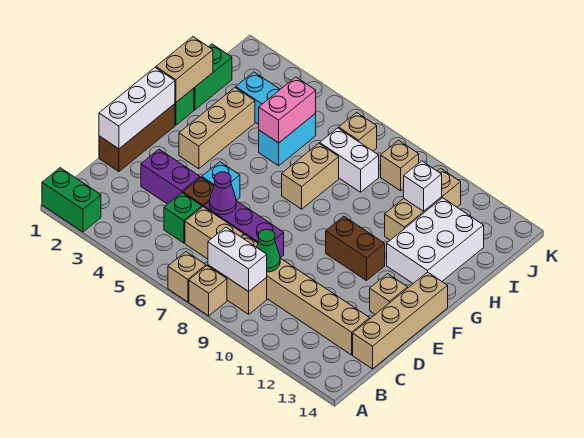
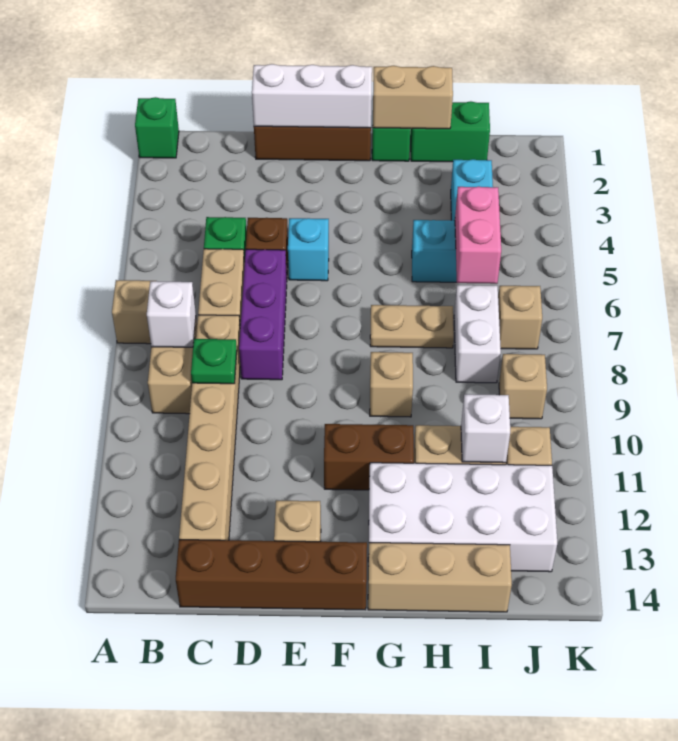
green 1x2 brick [42,168,101,232] -> green 1x1 brick [135,97,179,158]
tan 1x1 brick [189,266,227,316] -> tan 1x1 brick moved to [370,352,413,417]
white 1x2 brick [208,227,267,292] -> white 1x1 brick [147,281,196,347]
green 1x1 cone [257,229,280,272] -> green 1x1 plate [191,339,237,384]
tan 1x4 brick [353,272,448,369] -> brown 1x4 brick [176,540,367,610]
purple 1x2 brick [141,149,200,204] -> none
purple 1x1 cone [209,172,236,215] -> none
tan 1x3 brick [179,88,255,169] -> tan 1x3 brick moved to [368,543,512,612]
brown 1x2 brick [326,216,385,281] -> brown 1x2 brick turned to [324,424,414,490]
tan 1x2 brick [282,143,339,209] -> tan 1x2 plate [370,305,454,348]
white 2x3 brick [387,198,484,284] -> white 2x4 brick [368,463,557,572]
pink 1x2 brick [259,77,316,143] -> pink 1x2 brick turned to [455,187,501,284]

